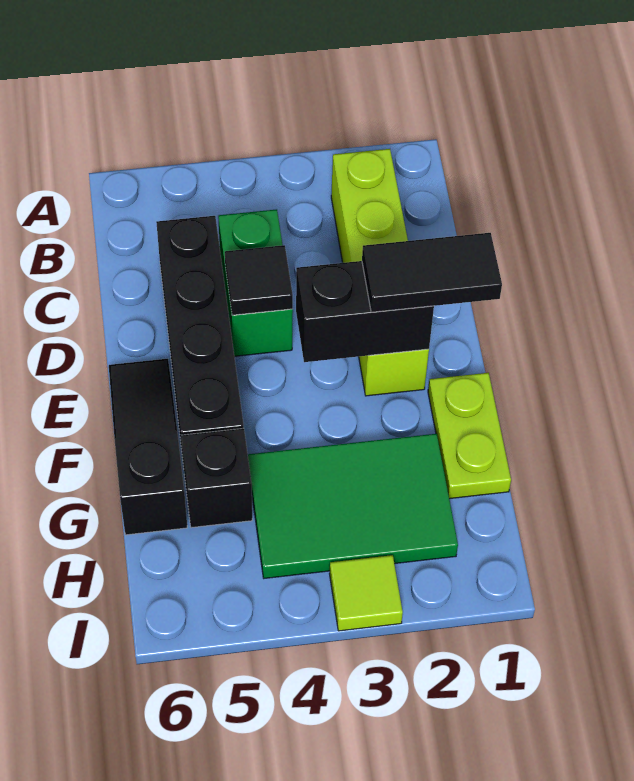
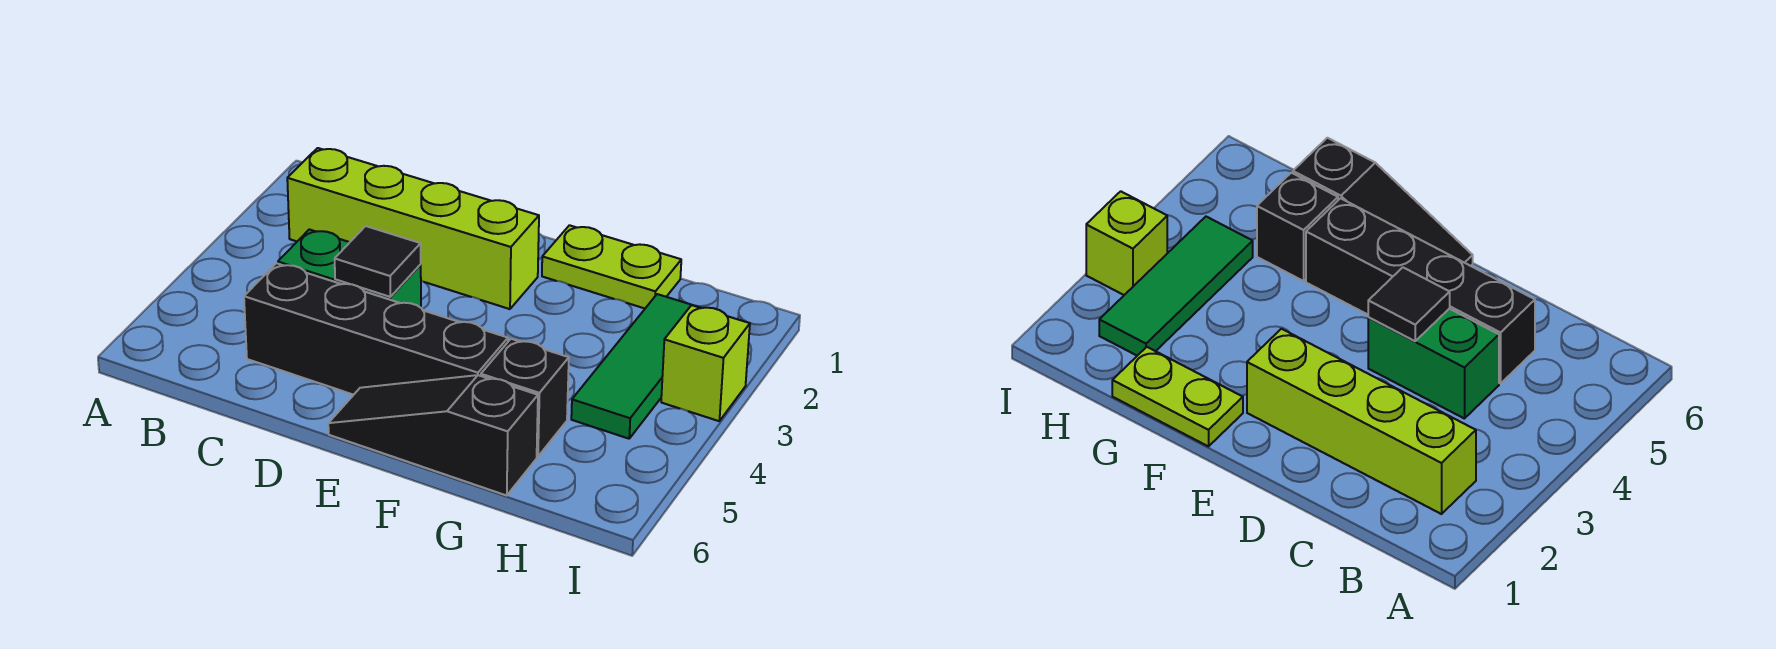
black 1x2 tile [362,233,502,312] -> none
black 1x2 brick [296,261,434,362] -> none
green 2x3 tile [248,434,458,578] -> green 1x3 tile [571,294,701,439]
lime 1x1 tile [330,555,403,631] -> lime 1x1 brick [661,305,750,421]

